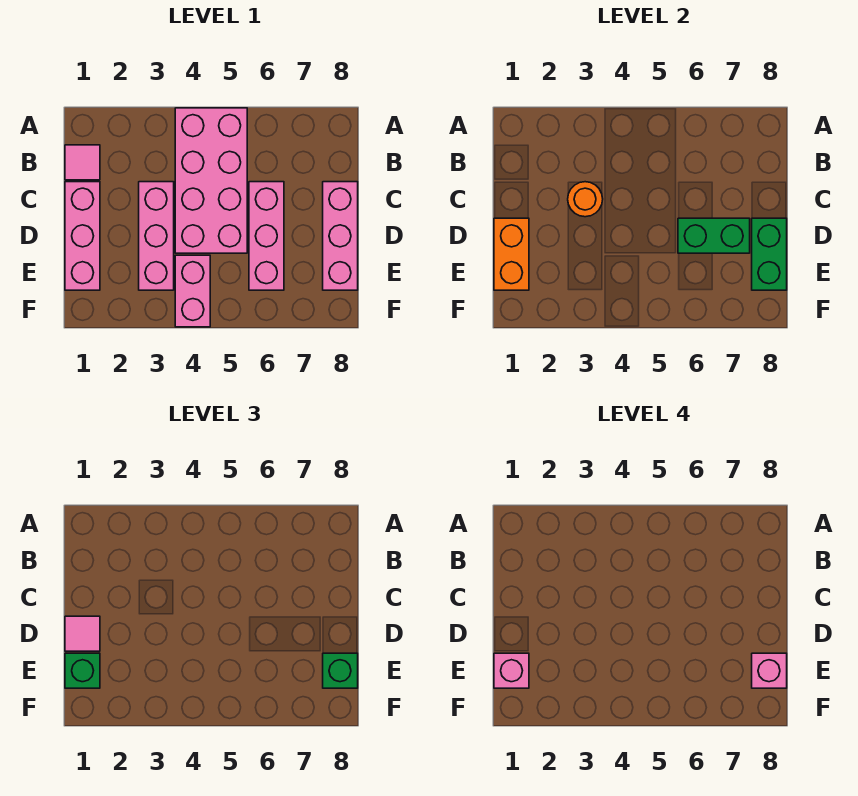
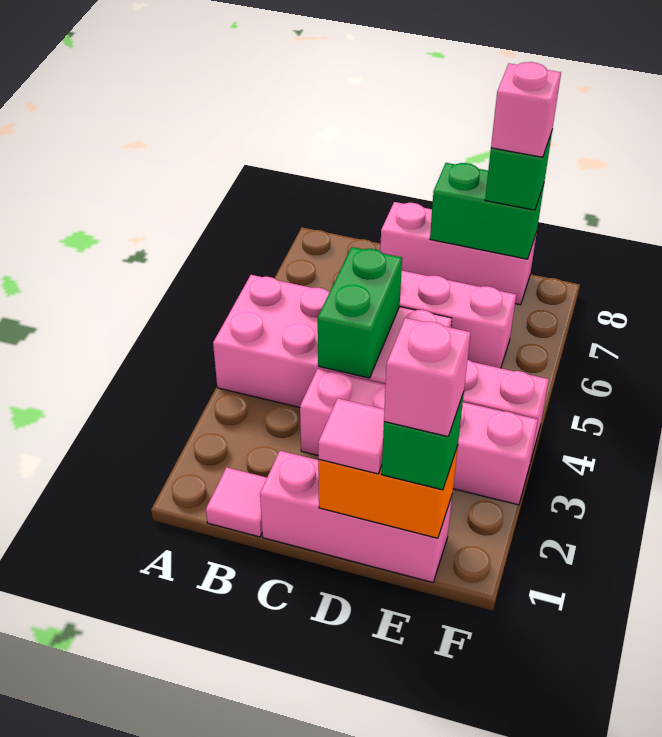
pink 1x3 brick [139,182,174,290] -> pink 1x4 brick [300,369,538,505]
orange 1x1 round brick [568,182,603,217] -> none
green 1x2 brick [678,218,750,253] -> green 1x2 brick moved to [318,247,402,378]

